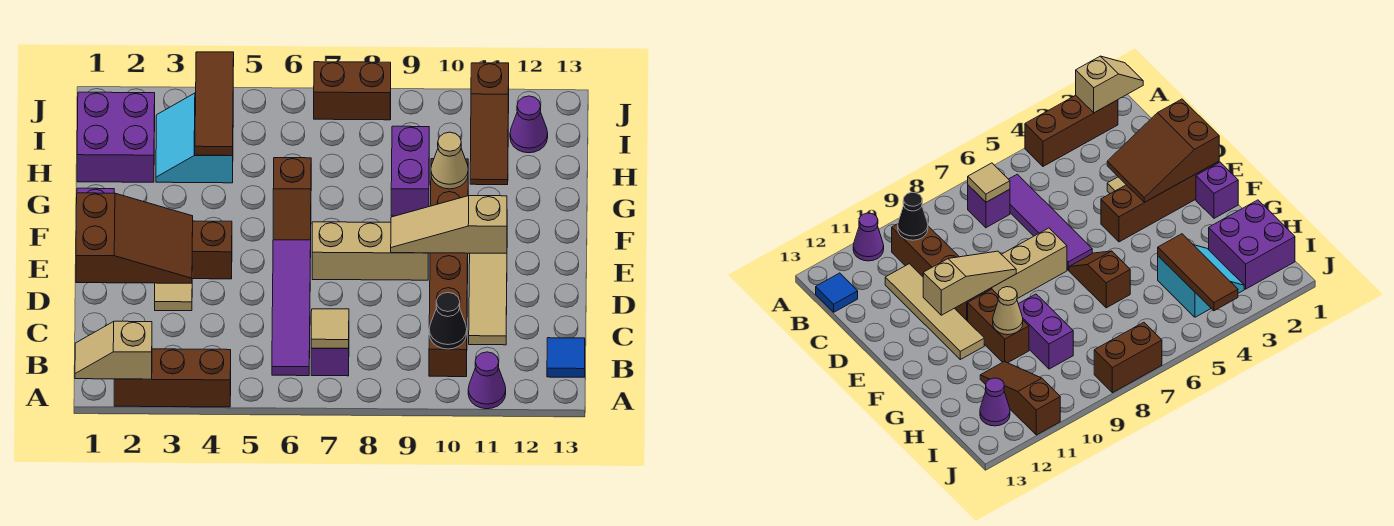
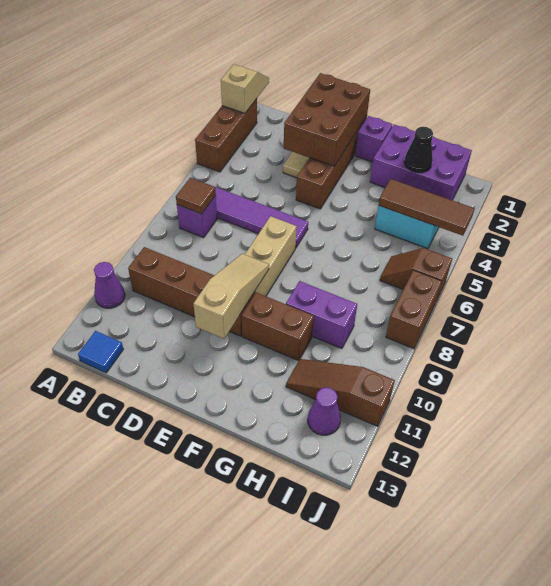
tan 1x1 tile [311,309,349,348] -> brown 1x1 tile [176,178,216,214]
black 1x1 cone [429,292,467,349] -> black 1x1 cone moved to [404,127,433,173]
tan 1x4 tile [469,253,507,345] -> none
brown 2x3 slope [76,193,193,283] -> brown 2x3 brick [284,73,370,166]
brown 1x2 slope [273,158,311,240] -> brown 1x2 slope moved to [380,248,452,301]
tan 1x1 cone [431,132,468,189] -> none
purple 2x2 brick [77,92,155,182] -> purple 2x3 brick [370,125,472,200]

